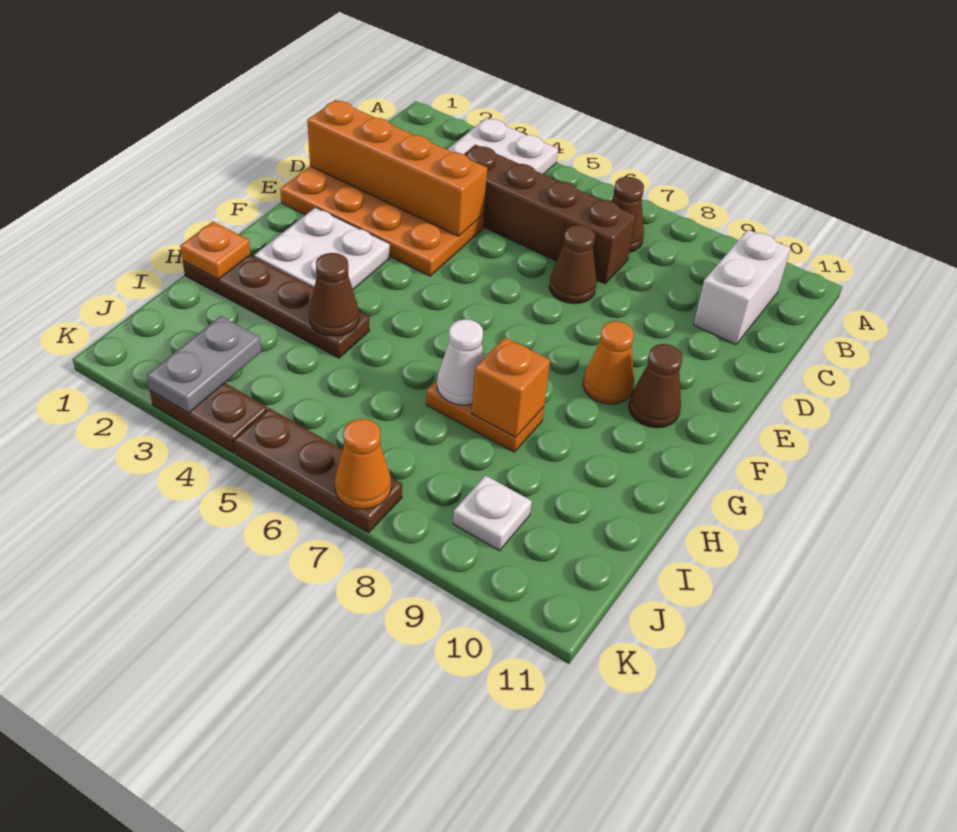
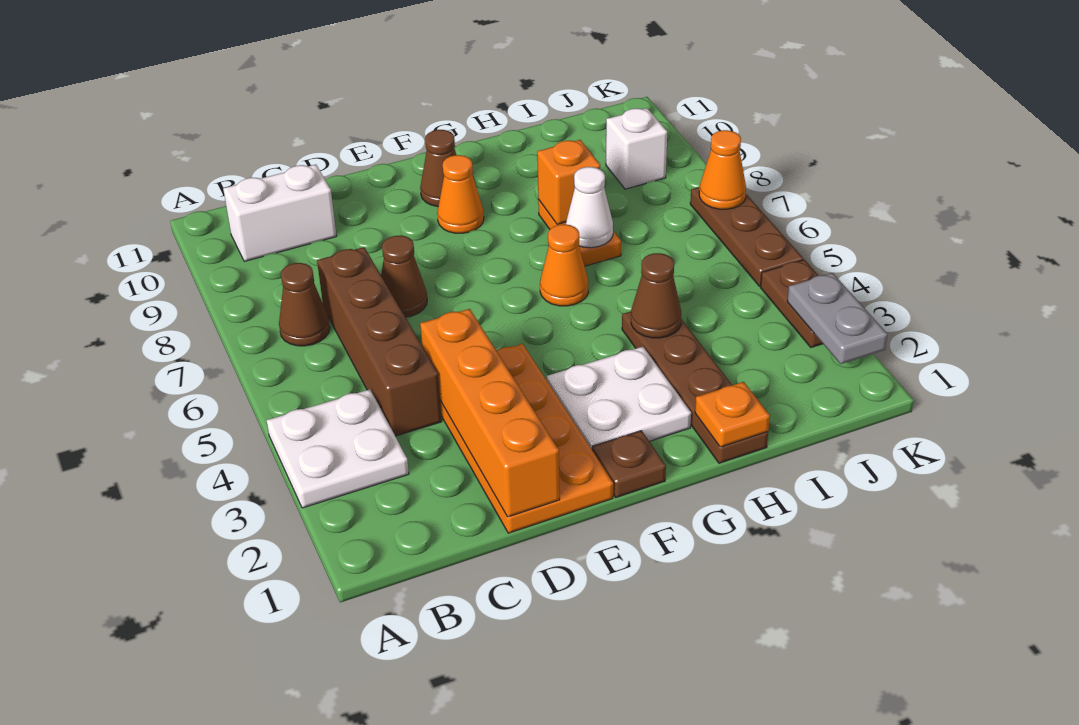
none -> brown 1x1 plate [592,431,666,497]
none -> orange 1x1 cone [540,224,588,306]
grey 1x2 plate [147,316,261,413] -> grey 1x2 plate turned to [787,273,888,364]
white 1x1 plate [453,476,532,551] -> white 1x1 brick [606,108,667,189]

